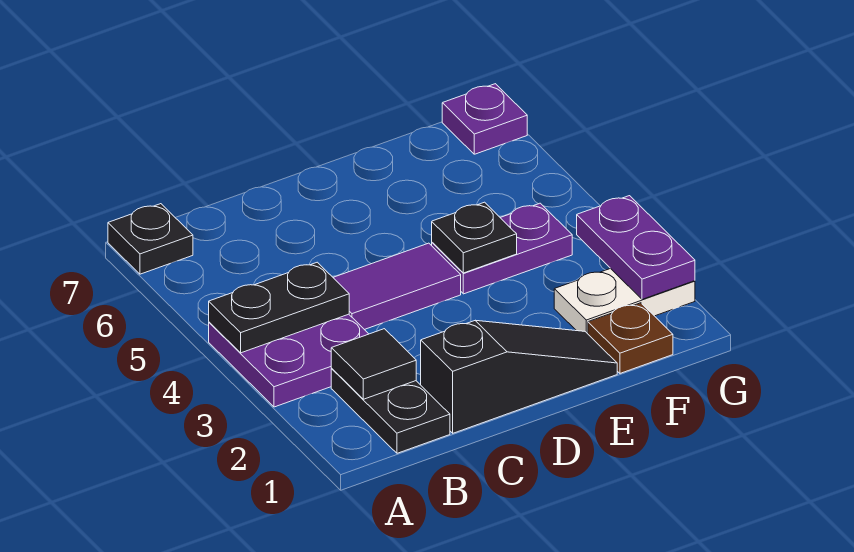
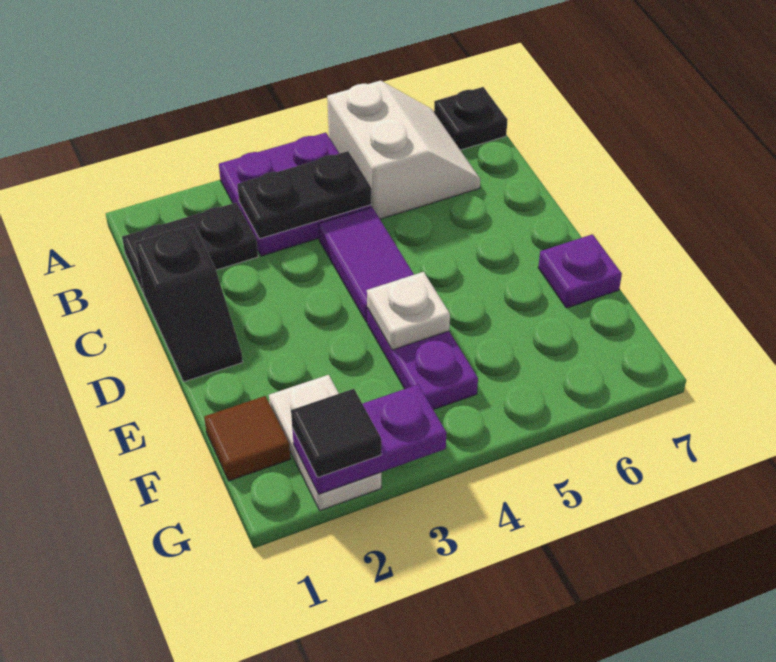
black 1x2 plate [209,262,349,353] -> black 1x2 plate turned to [237,151,371,239]
none -> white 2x2 slope [327,81,480,219]
black 1x1 tile [331,329,416,399] -> black 1x1 tile moved to [291,389,381,477]
black 1x3 slope [421,320,617,433] -> black 1x2 slope [135,225,243,382]
black 1x1 plate [432,202,517,273] -> white 1x1 plate [367,272,450,350]
brown 1x1 plate [588,303,673,373] -> brown 1x1 tile [204,396,290,481]
purple 1x1 plate [442,84,527,154] -> purple 1x1 plate moved to [538,234,622,308]

